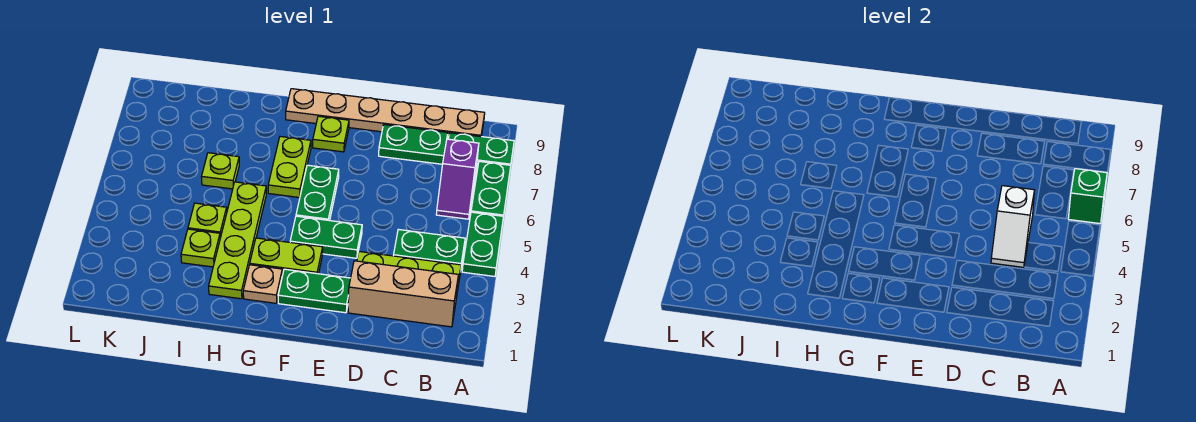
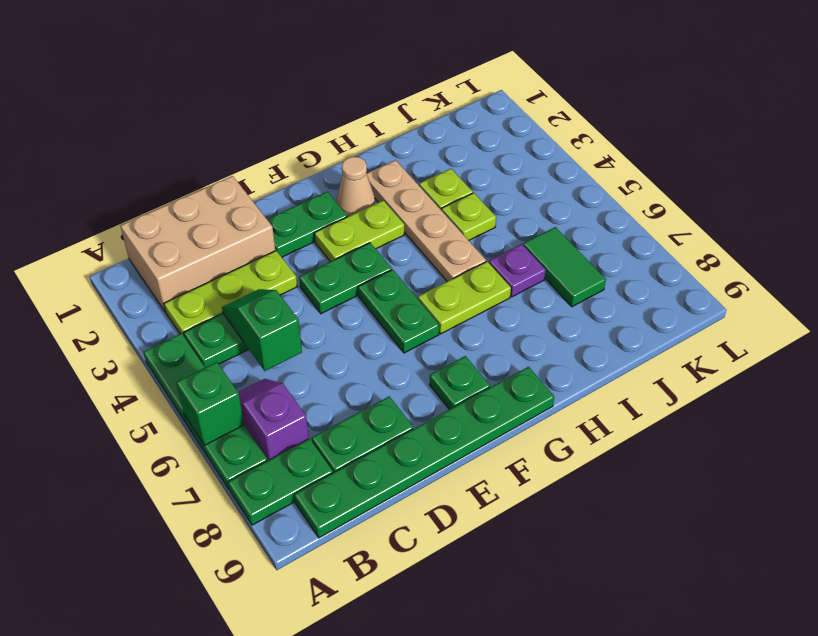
tan 1x3 brick [348,261,458,327] -> tan 2x3 brick [121,176,275,312]
tan 1x6 plate [286,89,485,139] -> green 1x6 plate [294,367,554,538]
white 1x2 slope [991,186,1034,267] -> green 1x2 slope [222,289,302,371]
lime 1x1 plate [313,116,349,152] -> green 1x1 plate [430,356,490,410]
tan 1x1 plate [243,265,282,303] -> tan 1x1 cone [337,157,375,217]
lime 1x2 plate [268,137,311,198] -> lime 1x2 plate turned to [418,262,511,334]
lime 1x4 plate [209,182,266,299] -> tan 1x4 plate [367,160,486,281]
lime 1x1 plate [201,153,239,189] -> purple 1x1 plate [489,244,546,297]
none -> green 1x2 tile [523,227,606,307]

